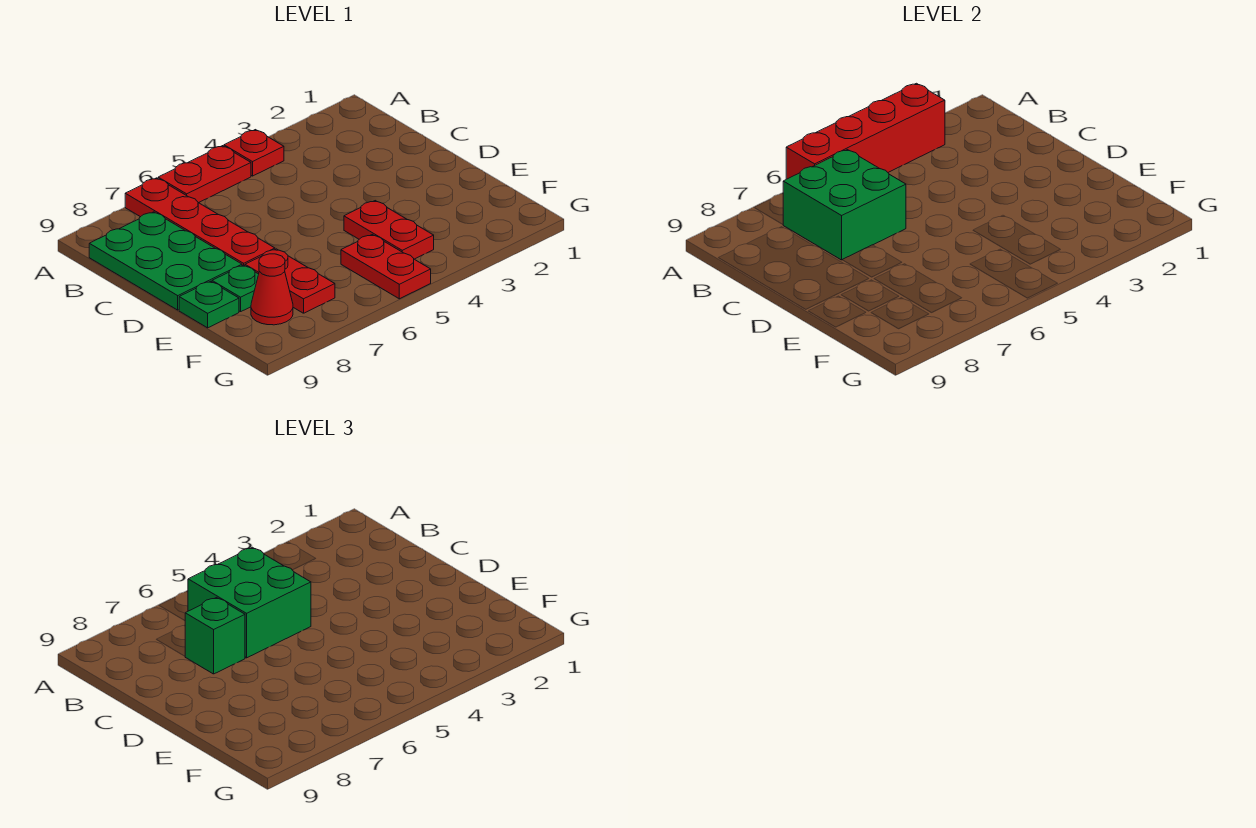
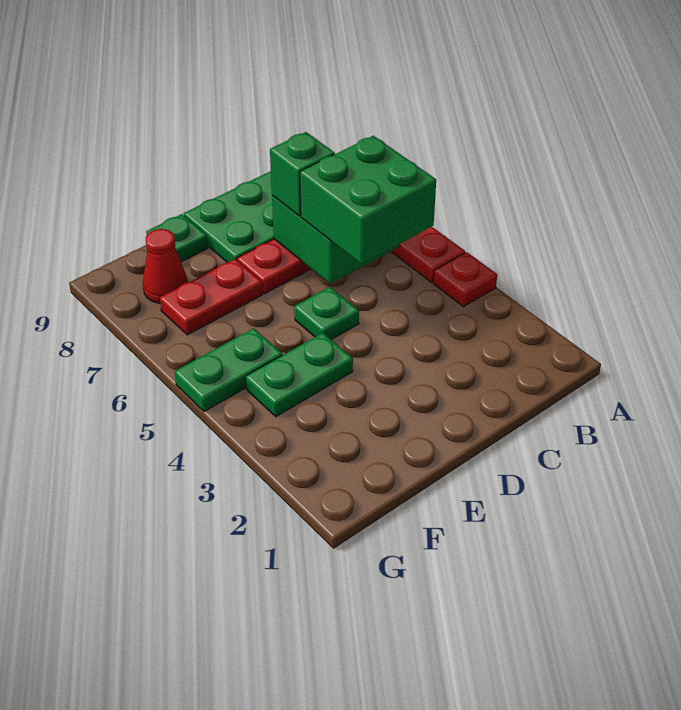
red 1x4 brick [786,83,945,179] -> none
red 1x2 plate [344,201,434,259] -> green 1x2 plate [246,333,353,417]
green 1x1 plate [212,265,259,312] -> green 1x1 plate moved to [294,287,359,340]
red 1x2 plate [341,235,431,299] -> green 1x2 plate [175,328,282,411]

